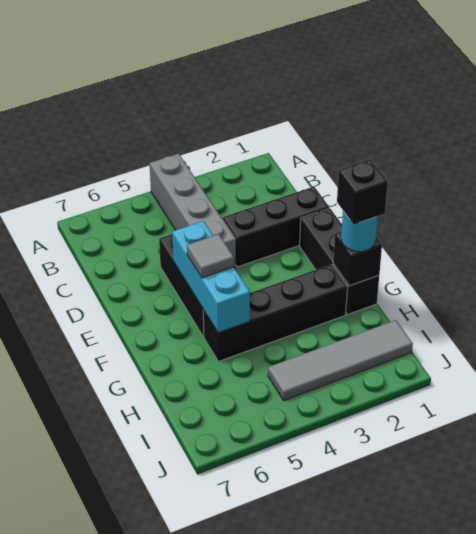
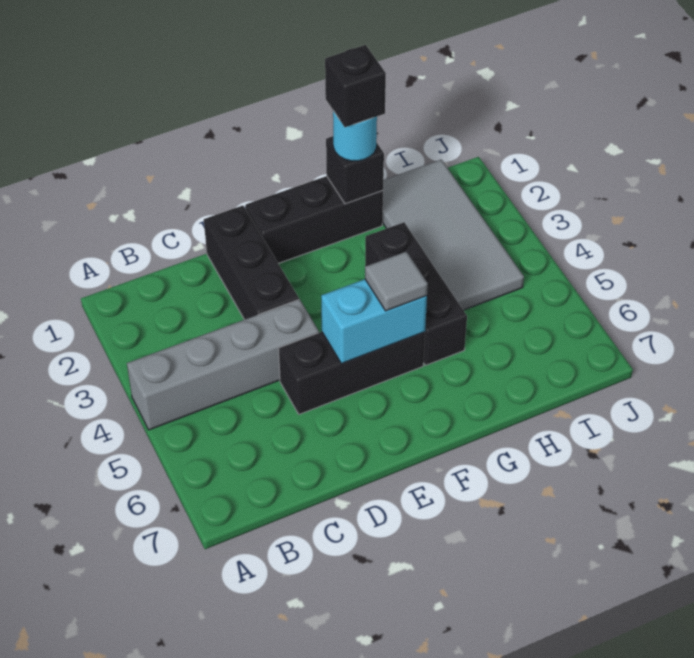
cyan 1x3 brick [172,221,250,333] -> cyan 1x2 brick [321,279,427,364]
black 1x4 brick [203,264,348,362] -> black 1x3 brick [365,222,467,365]
grey 1x4 tile [268,320,413,401] -> grey 2x4 tile [382,160,524,310]

